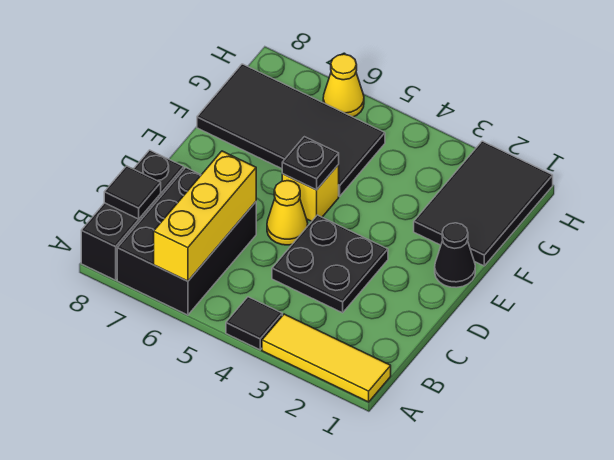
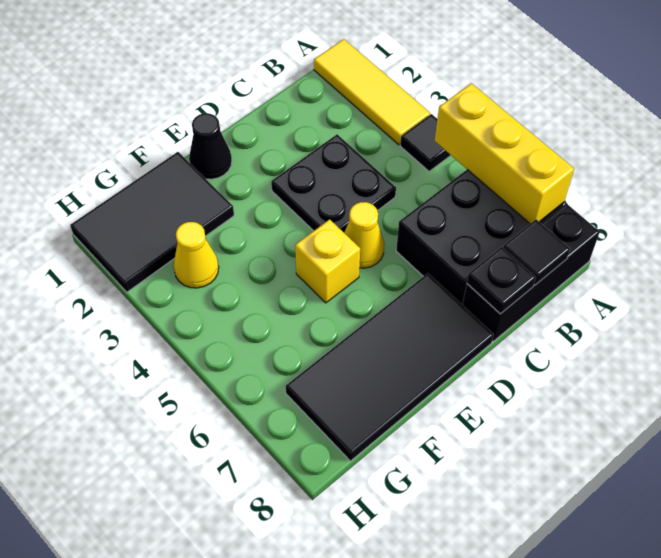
yellow 1x3 brick [154,151,256,281] -> yellow 1x3 brick turned to [435,83,574,224]
black 1x1 plate [282,137,339,190] -> black 1x1 plate moved to [467,247,536,314]
black 2x4 tile [197,64,385,196] -> black 2x4 tile turned to [286,273,494,461]
yellow 1x1 cone [323,54,364,117] -> yellow 1x1 cone moved to [173,222,219,288]

